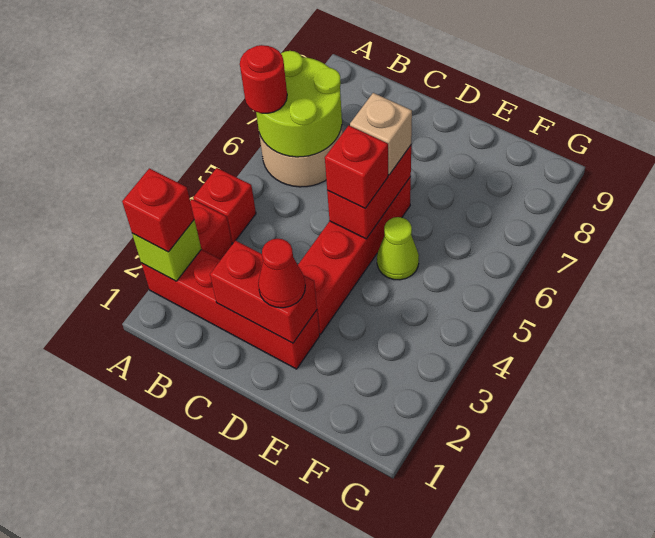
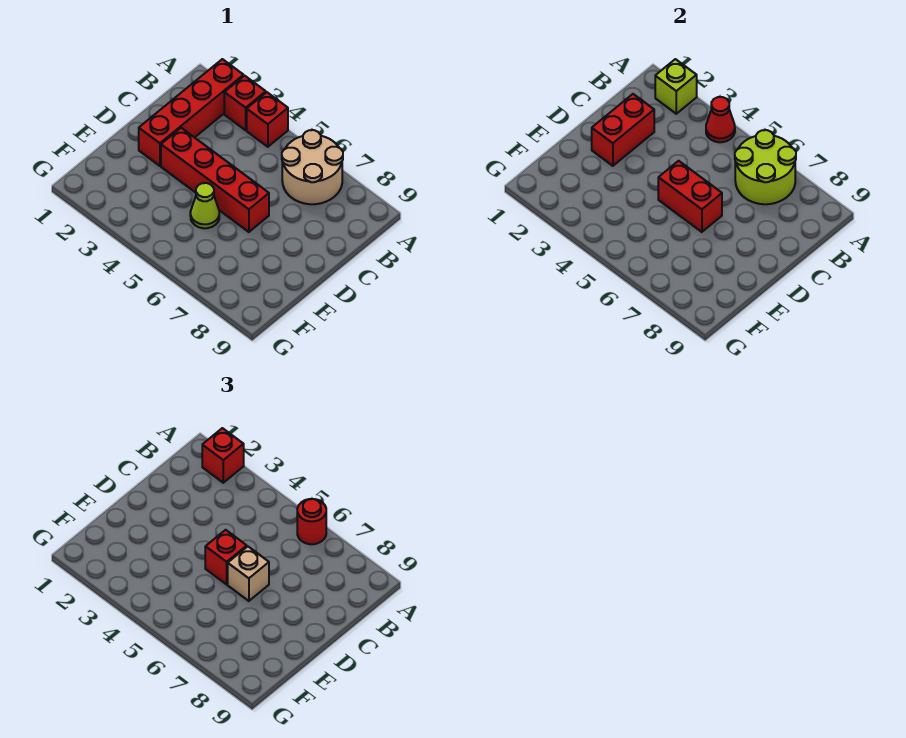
red 1x1 cone [258,239,305,308] -> red 1x1 cone moved to [706,97,735,142]

